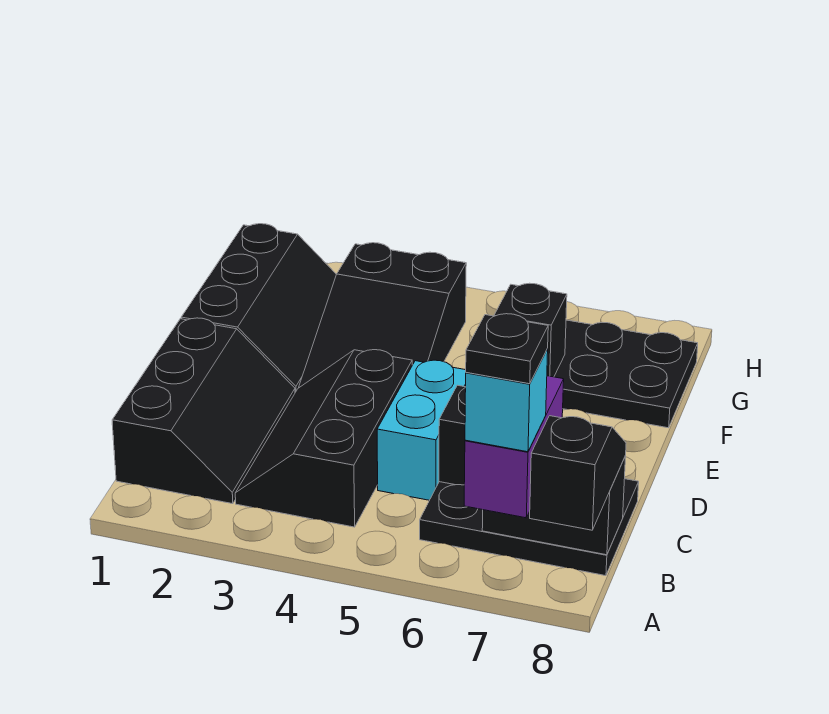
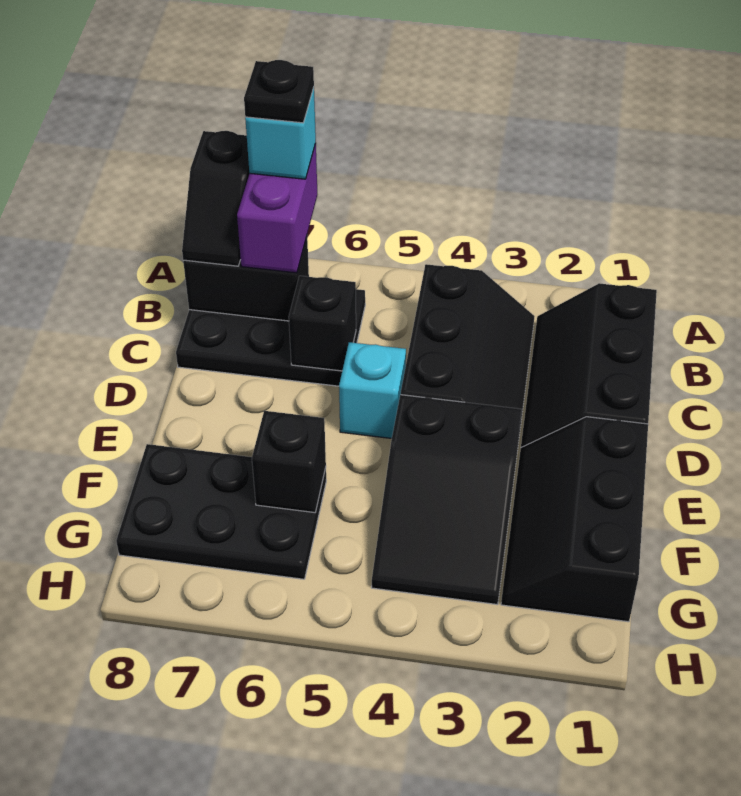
cyan 1x2 brick [377,360,466,500] -> cyan 1x1 brick [339,342,406,438]
black 2x3 slope [299,243,466,387] -> black 2x3 slope turned to [372,395,522,605]

